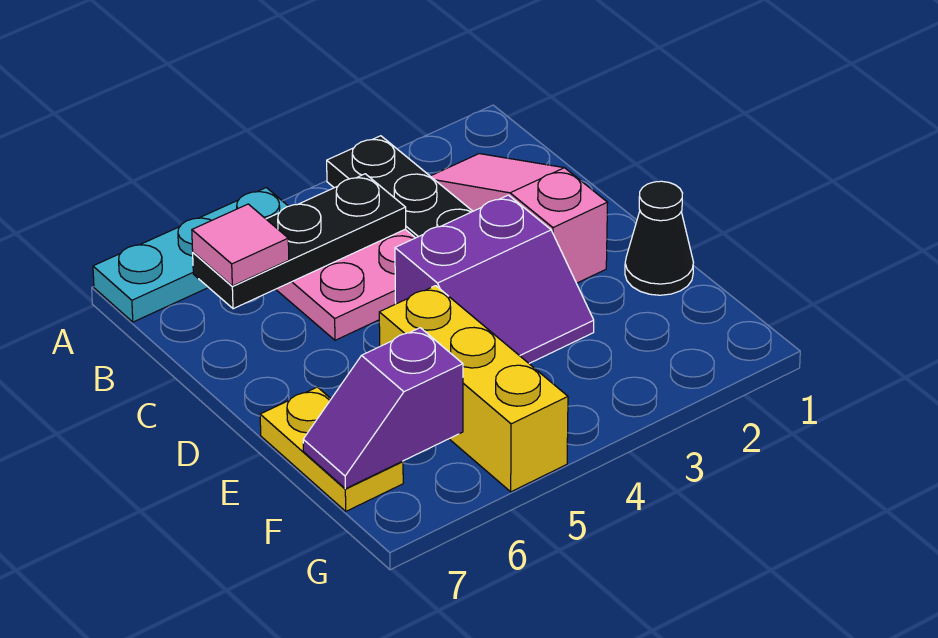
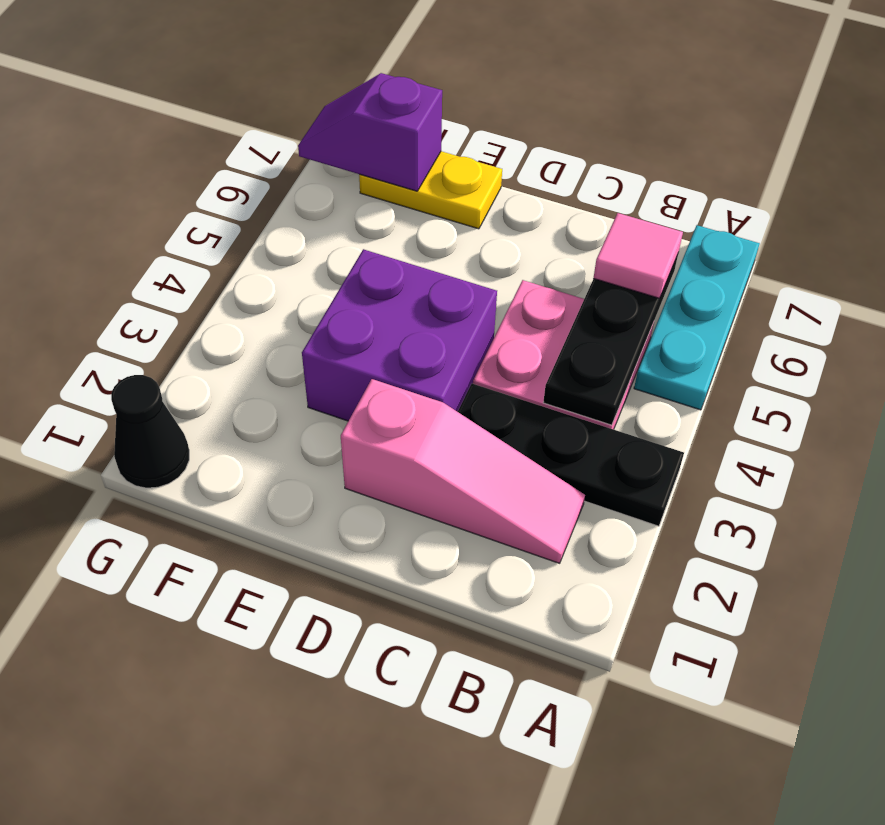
purple 2x2 slope [395,195,594,363] -> purple 2x2 brick [302,249,497,421]
black 1x1 cone [625,181,693,295] -> black 1x1 cone moved to [111,375,189,488]
yellow 1x3 brick [379,286,568,492] -> none
purple 1x2 slope [303,328,463,489] -> purple 1x2 slope turned to [298,73,442,191]

